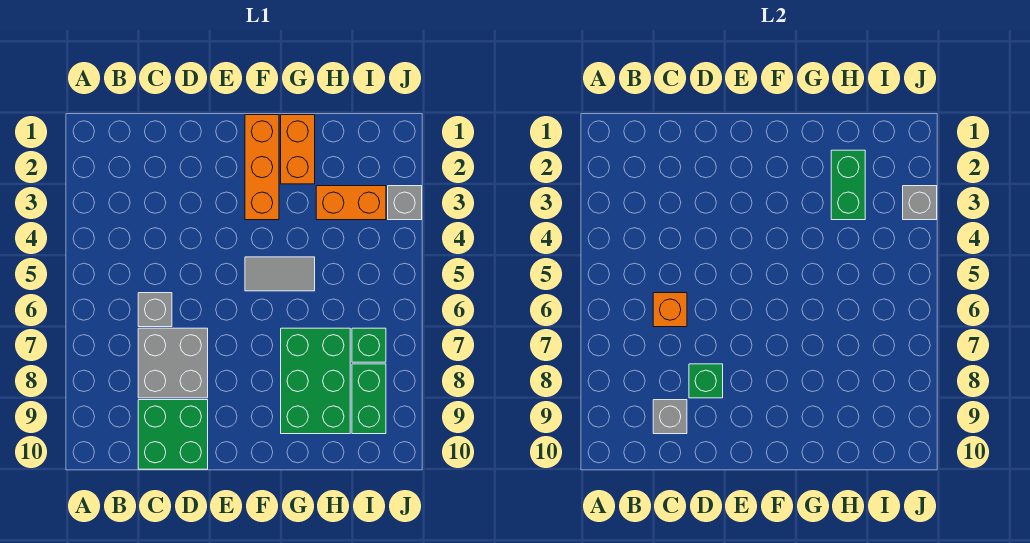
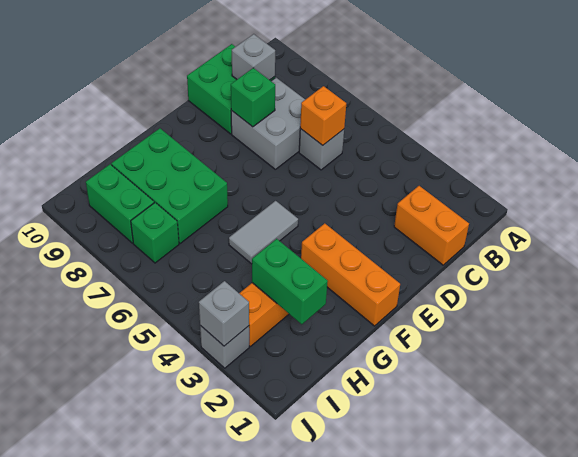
orange 1x2 brick [281,115,315,184] -> orange 1x2 brick moved to [394,186,469,265]

